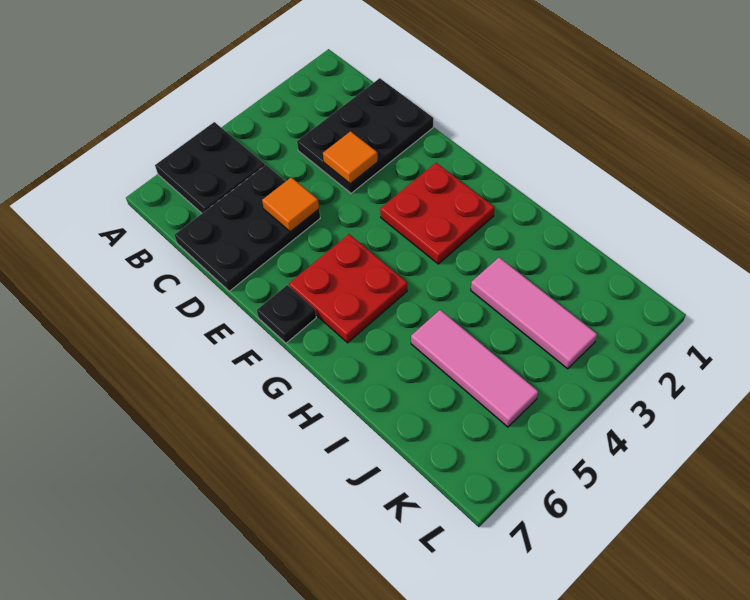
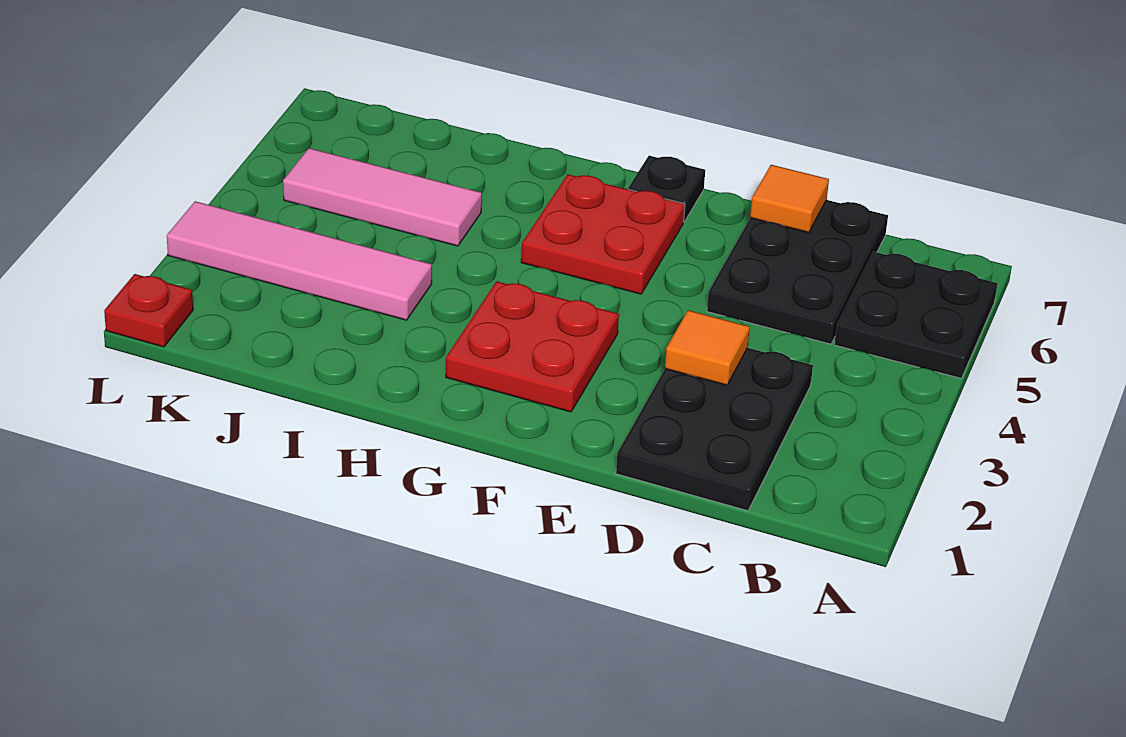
orange 1x1 tile [262,177,319,232] -> orange 1x1 tile moved to [750,165,829,233]
pink 1x3 tile [471,257,597,369] -> pink 1x4 tile [167,201,432,320]
none -> red 1x1 plate [104,274,193,347]

